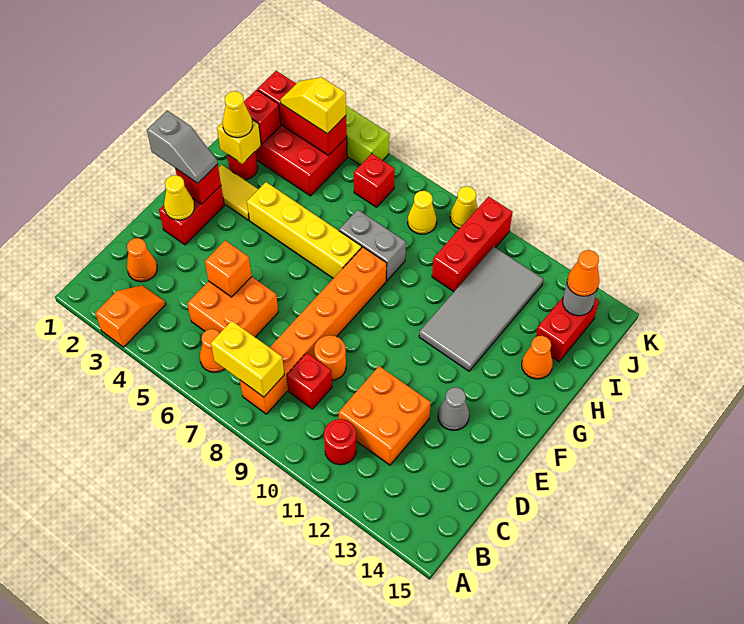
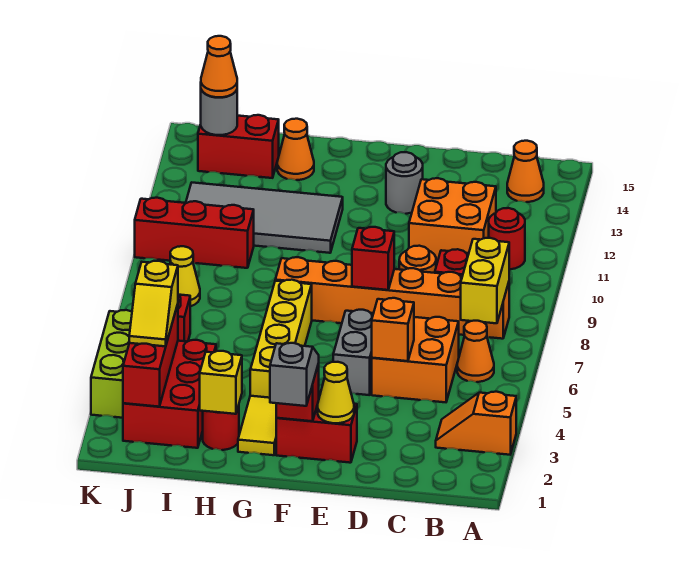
orange 1x1 cone [127,238,157,282] -> orange 1x1 cone moved to [507,141,544,202]
grey 1x1 cone [438,387,469,430] -> grey 1x1 round brick [386,152,423,214]
yellow 1x1 cone [222,91,253,138] -> none
grey 1x2 brick [339,210,406,281] -> grey 1x2 brick moved to [333,310,373,395]
red 1x1 brick [244,90,281,144] -> red 1x1 brick moved to [352,227,394,290]
yellow 1x1 cone [450,186,478,229] -> none

